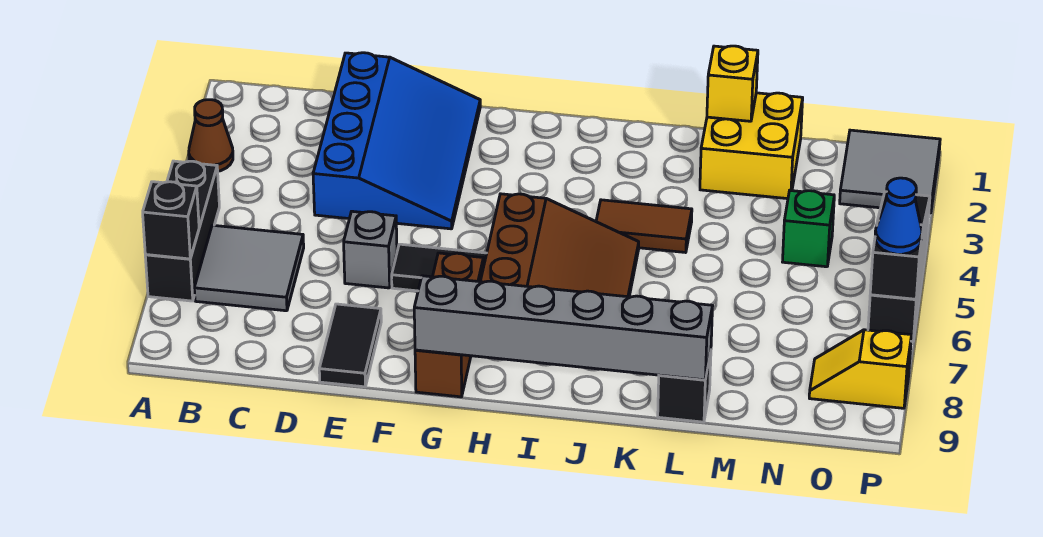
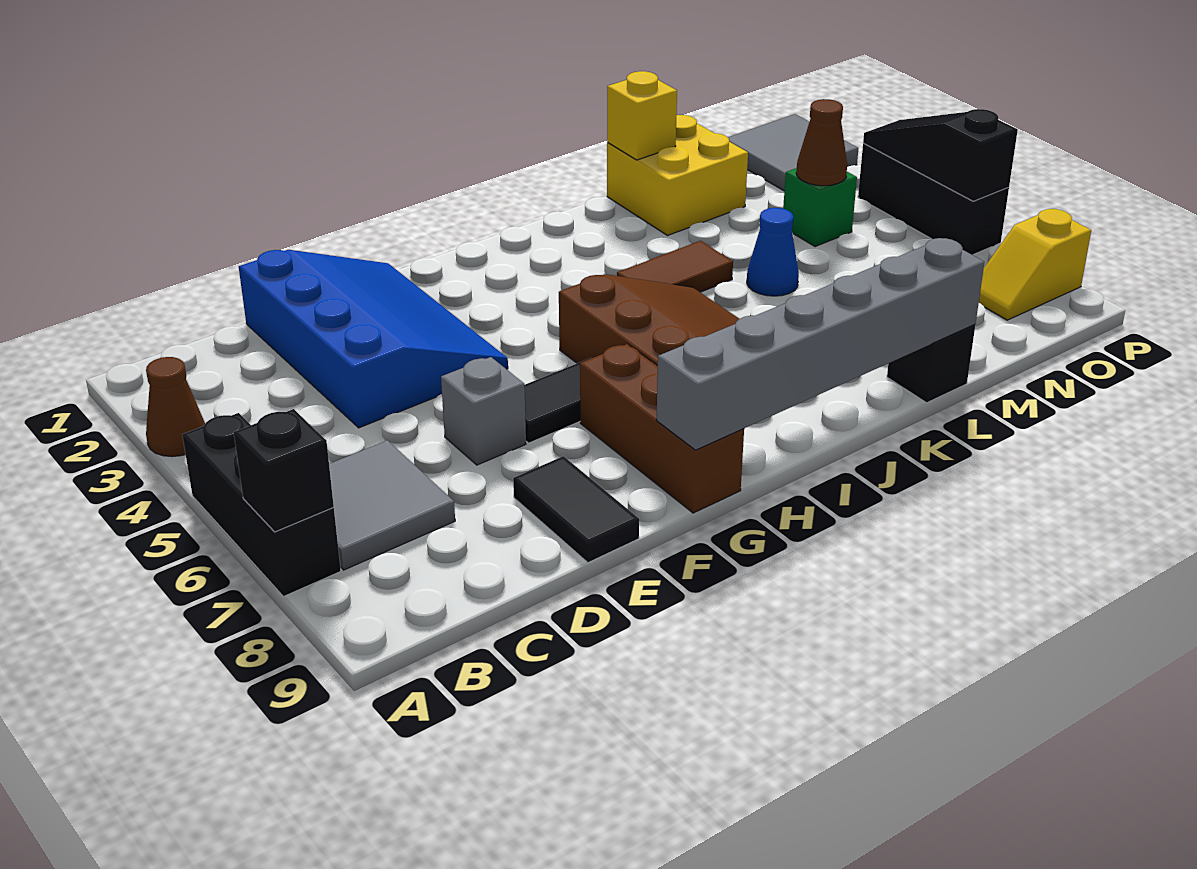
none -> brown 1x1 cone [796,99,847,186]
blue 1x1 cone [875,178,922,254] -> blue 1x1 cone moved to [747,208,799,296]

